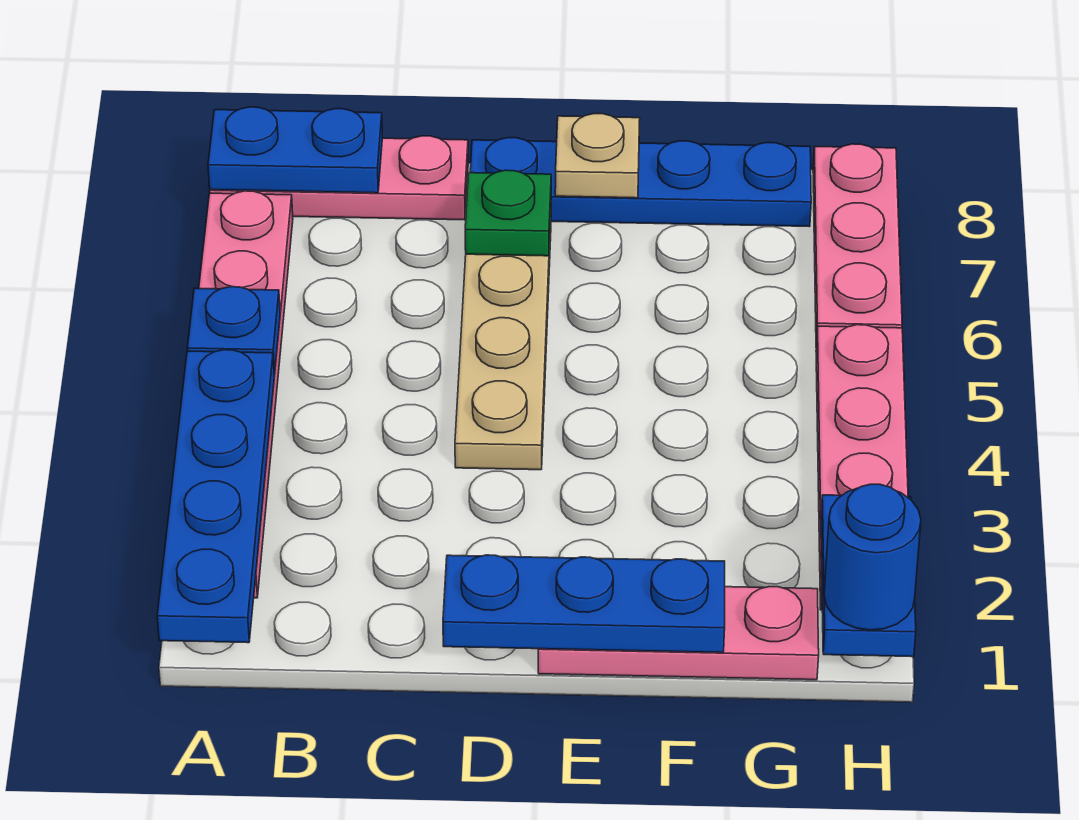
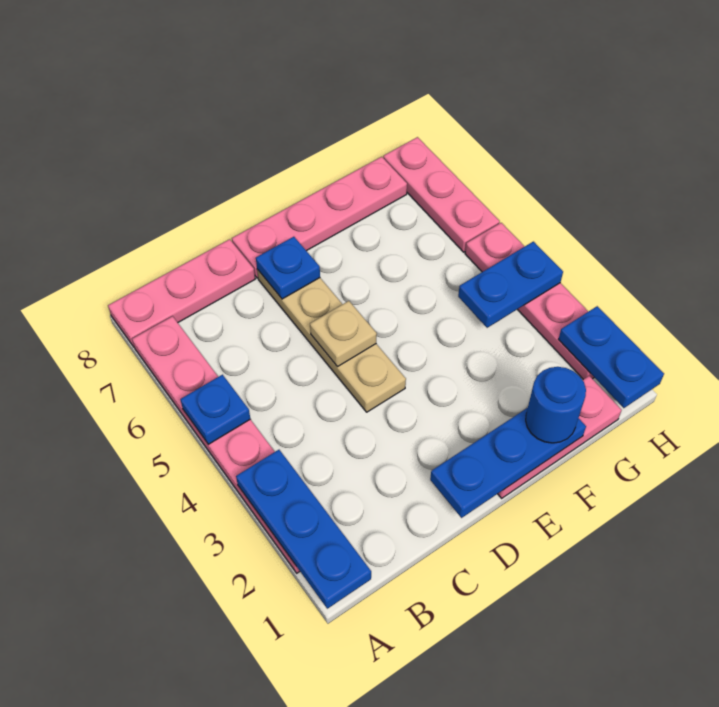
blue 1x4 plate [157,350,274,643] -> blue 1x3 plate [236,450,371,609]
blue 1x2 plate [208,107,382,193] -> blue 1x2 plate moved to [458,242,563,328]
green 1x1 plate [465,170,551,256] -> blue 1x1 plate [256,237,320,299]
blue 1x4 plate [470,138,811,227] -> pink 1x4 plate [232,157,407,278]
tan 1x1 plate [555,114,640,198] -> tan 1x1 plate moved to [310,301,377,367]
blue 1x1 round brick [824,484,921,630] -> blue 1x1 round brick moved to [526,367,586,443]

